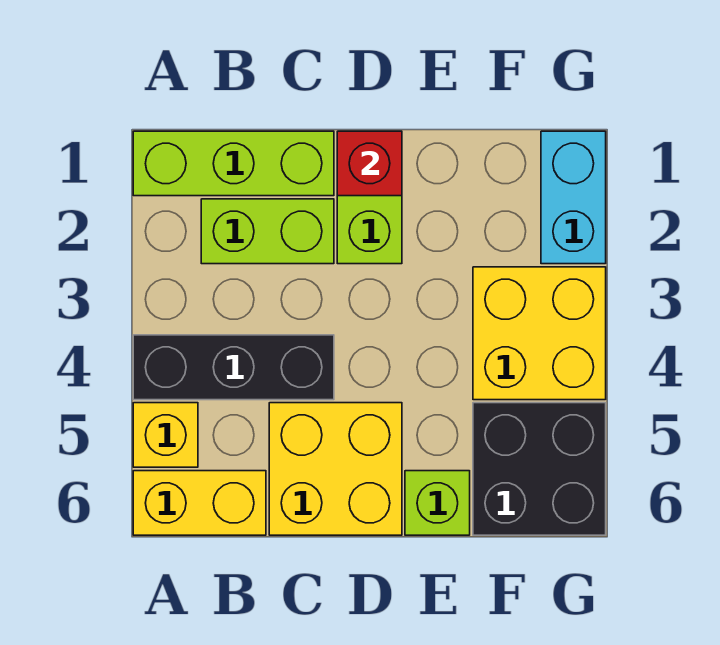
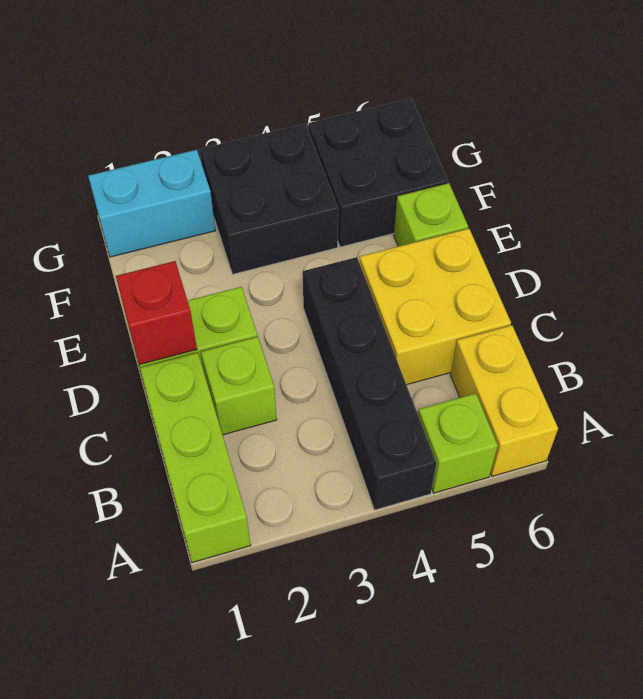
black 1x3 brick [133,335,334,400] -> black 1x4 brick [303,257,436,510]
yellow 1x1 brick [133,403,198,467] -> lime 1x1 brick [418,393,498,493]
lime 1x2 brick [201,199,334,264] -> lime 1x1 brick [201,337,277,435]
yellow 2x2 brick [473,267,606,400] -> black 2x2 brick [200,124,338,274]

